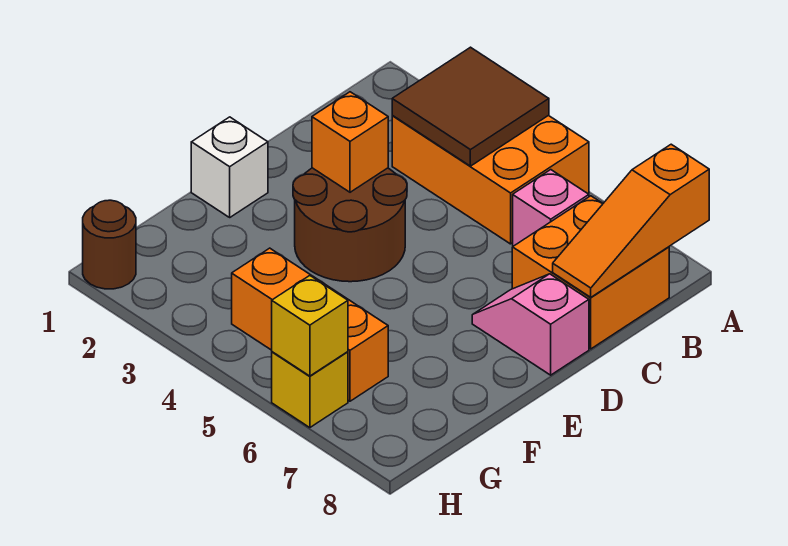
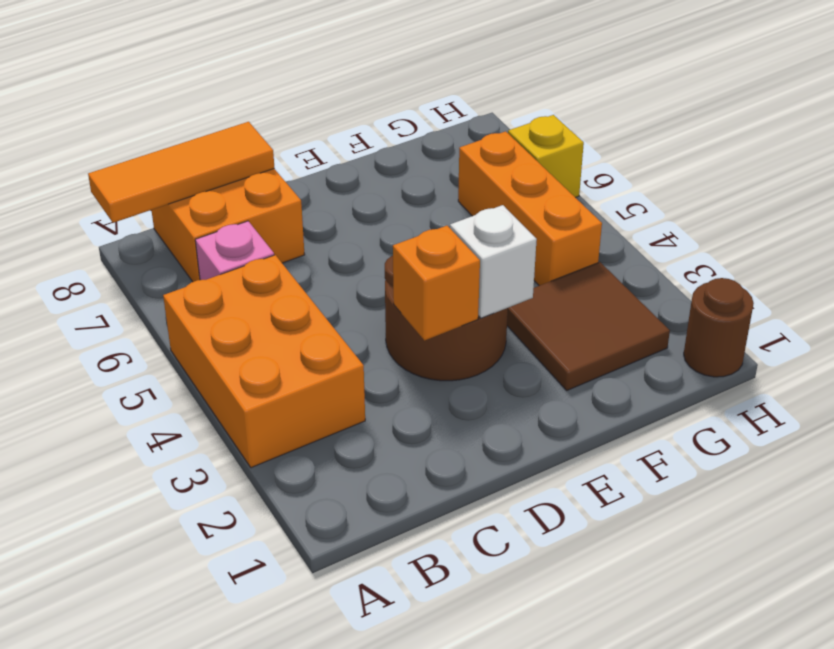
brown 2x2 tile [392,47,549,166] -> brown 2x2 tile moved to [507,262,670,390]
orange 1x3 slope [553,144,709,297] -> orange 1x3 tile [88,122,274,223]
pink 1x2 slope [472,274,589,375] -> none
white 1x1 brick [191,117,268,217] -> white 1x1 brick moved to [450,205,537,318]
yellow 1x1 brick [272,276,348,376] -> none

